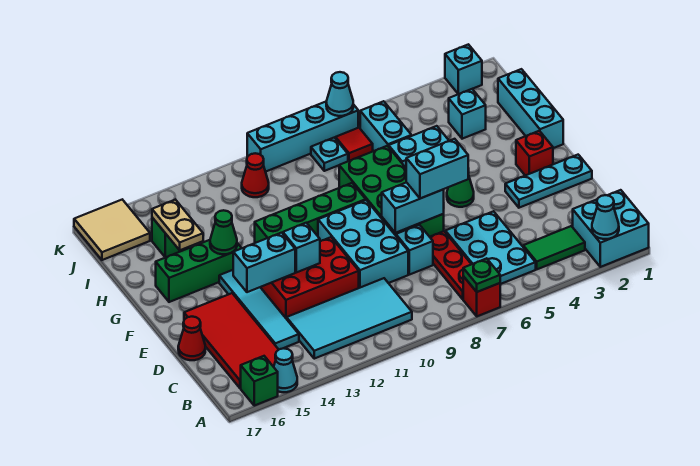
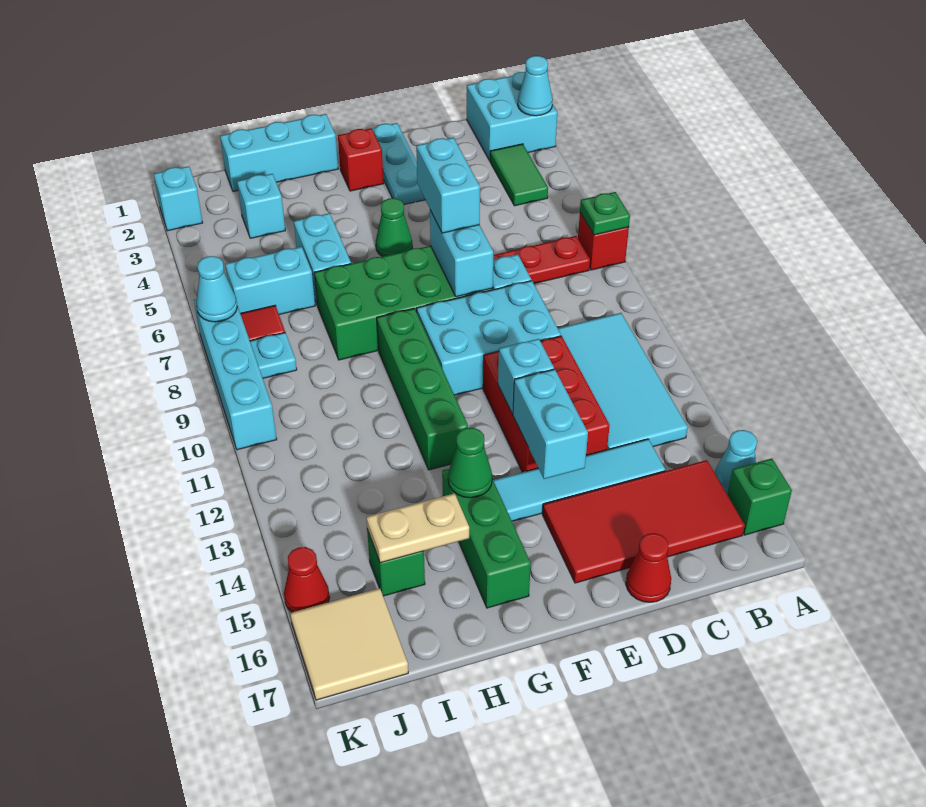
cyan 2x3 plate [445,211,536,284] -> none
red 1x1 cone [242,153,269,197] -> red 1x1 cone moved to [284,547,330,612]

